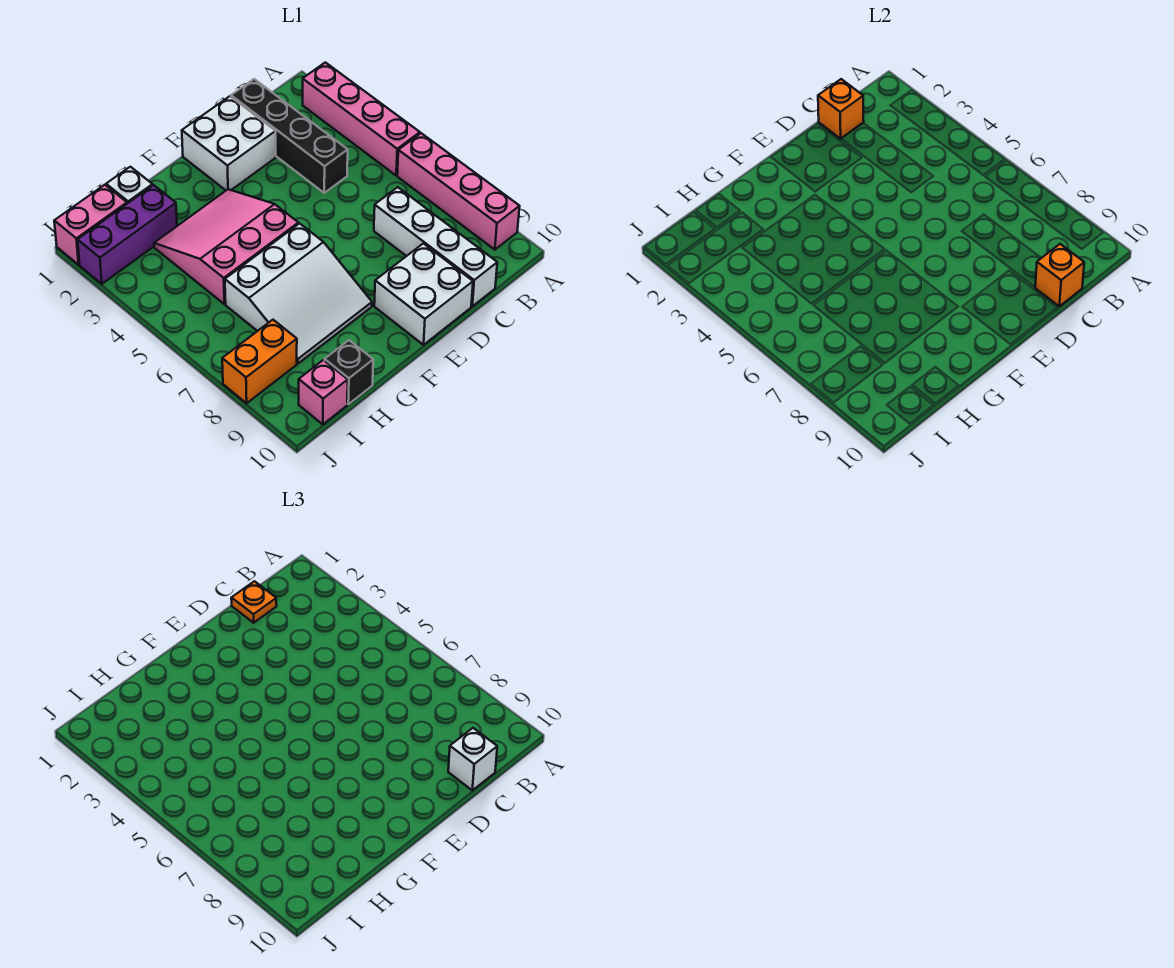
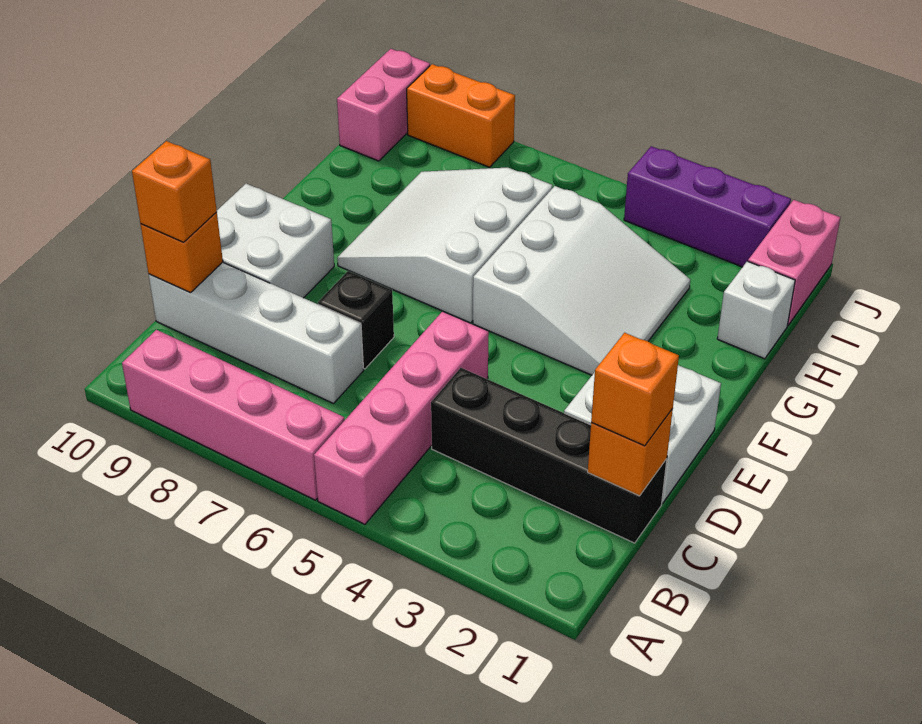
pink 1x4 brick [303,62,420,175] -> pink 1x4 brick turned to [314,312,489,524]
orange 1x1 plate [231,581,277,623] -> orange 1x1 brick [591,333,679,446]
white 1x1 brick [448,728,497,790] -> orange 1x1 brick [132,141,217,242]
pink 3x3 slope [154,189,298,304] -> white 3x3 slope [473,186,690,375]
purple 1x3 brick [78,185,177,284] -> purple 1x3 brick turned to [624,146,791,267]
black 1x1 brick [325,340,373,404] -> black 1x1 brick moved to [318,271,394,369]
orange 1x2 brick [222,320,297,403] -> orange 1x2 brick turned to [407,64,515,167]
pink 1x1 brick [299,360,348,424] -> pink 1x2 brick [337,49,430,161]

